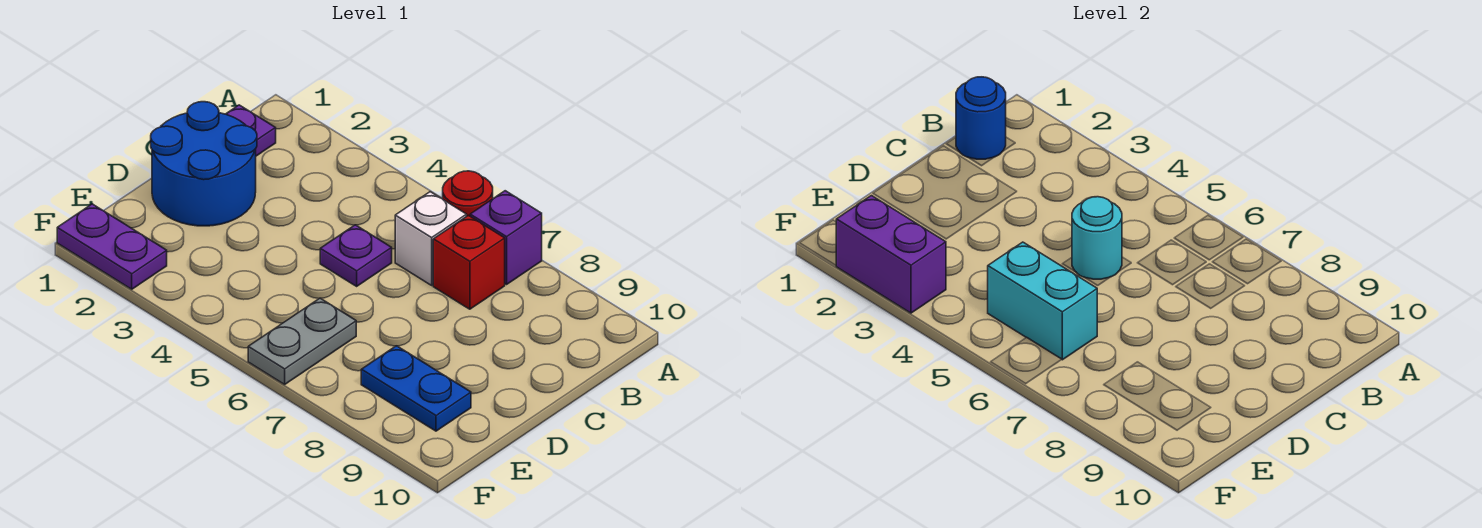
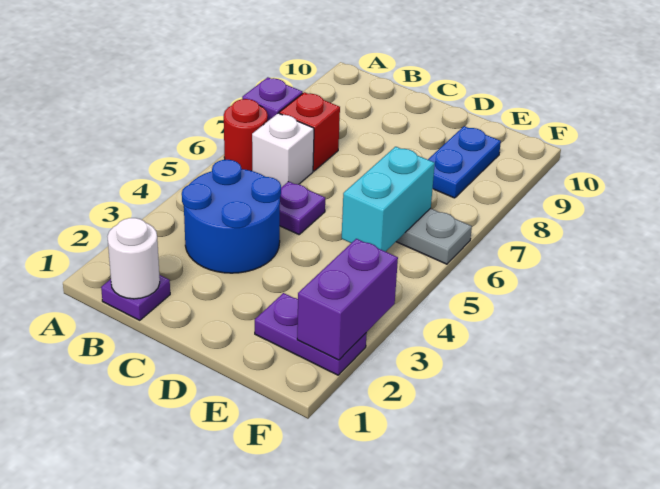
blue 1x1 round brick [956,77,1006,159] -> white 1x1 round brick [107,218,160,299]
blue 2x2 round brick [151,102,257,226] -> blue 2x2 round brick moved to [182,160,281,273]
cyan 1x1 round brick [1072,197,1122,279] -> none
purple 1x2 plate [57,204,167,289] -> purple 1x2 plate turned to [255,293,367,375]

